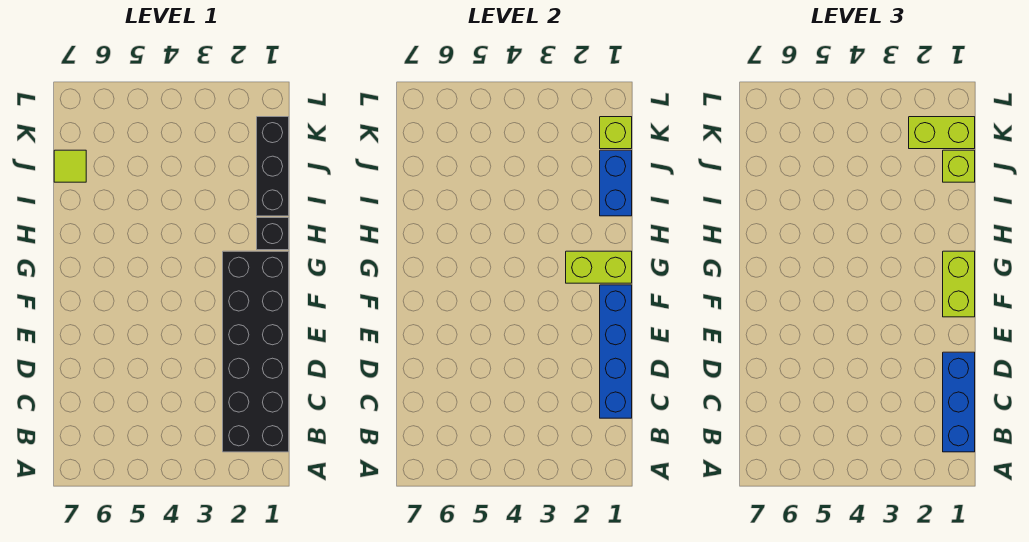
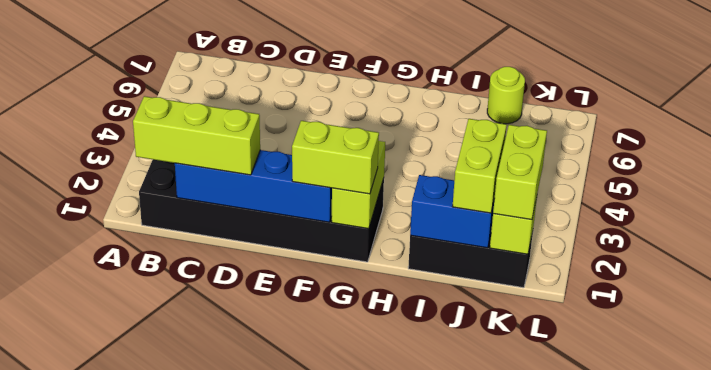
blue 1x3 brick [943,352,975,452] -> lime 1x3 brick [133,96,260,175]
black 1x1 brick [257,218,289,250] -> none
lime 1x1 brick [943,150,975,182] -> lime 1x2 brick [452,119,507,213]
lime 1x1 tile [54,150,86,182] -> lime 1x1 round brick [487,67,525,124]

